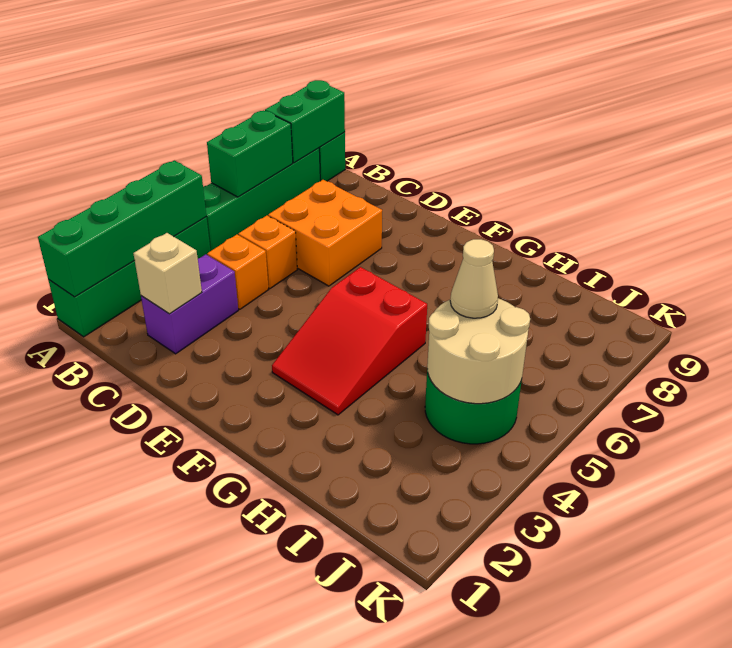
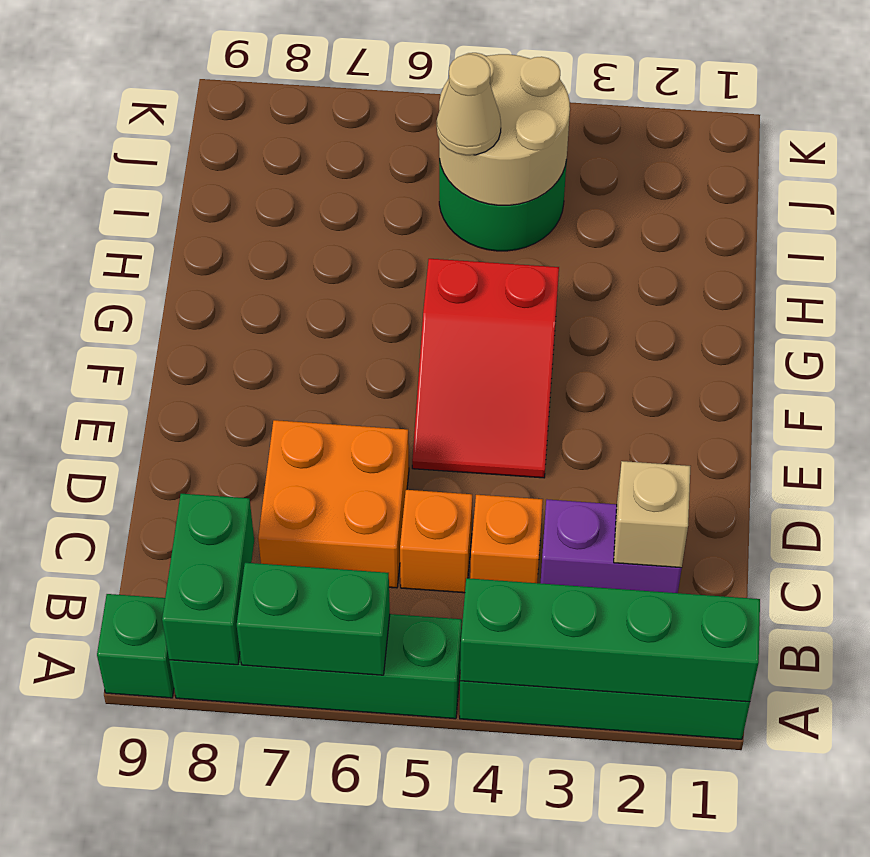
green 1x2 brick [265,80,345,163] -> green 1x2 brick turned to [162,494,254,665]
red 2x3 slope [272,267,427,415] -> red 2x3 slope turned to [412,259,559,478]

